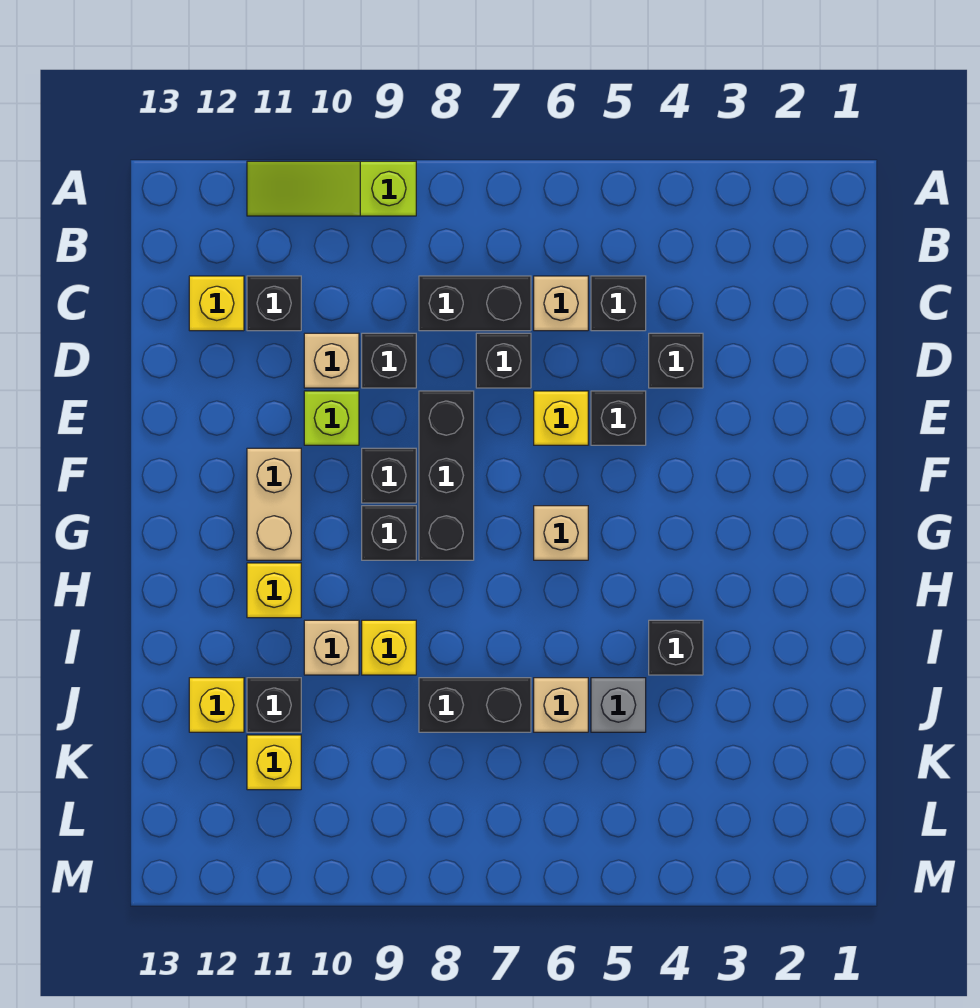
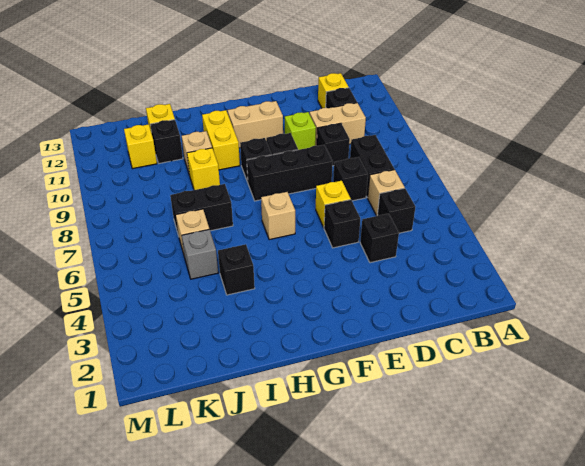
lime 1x3 slope [247,161,416,216] -> none
tan 1x1 brick [304,333,359,388] -> tan 1x2 brick [310,103,366,146]
yellow 1x1 brick [247,563,301,618] -> yellow 1x2 brick [202,110,240,170]
black 1x2 brick [419,678,531,732] -> black 1x2 brick turned to [170,184,233,236]

